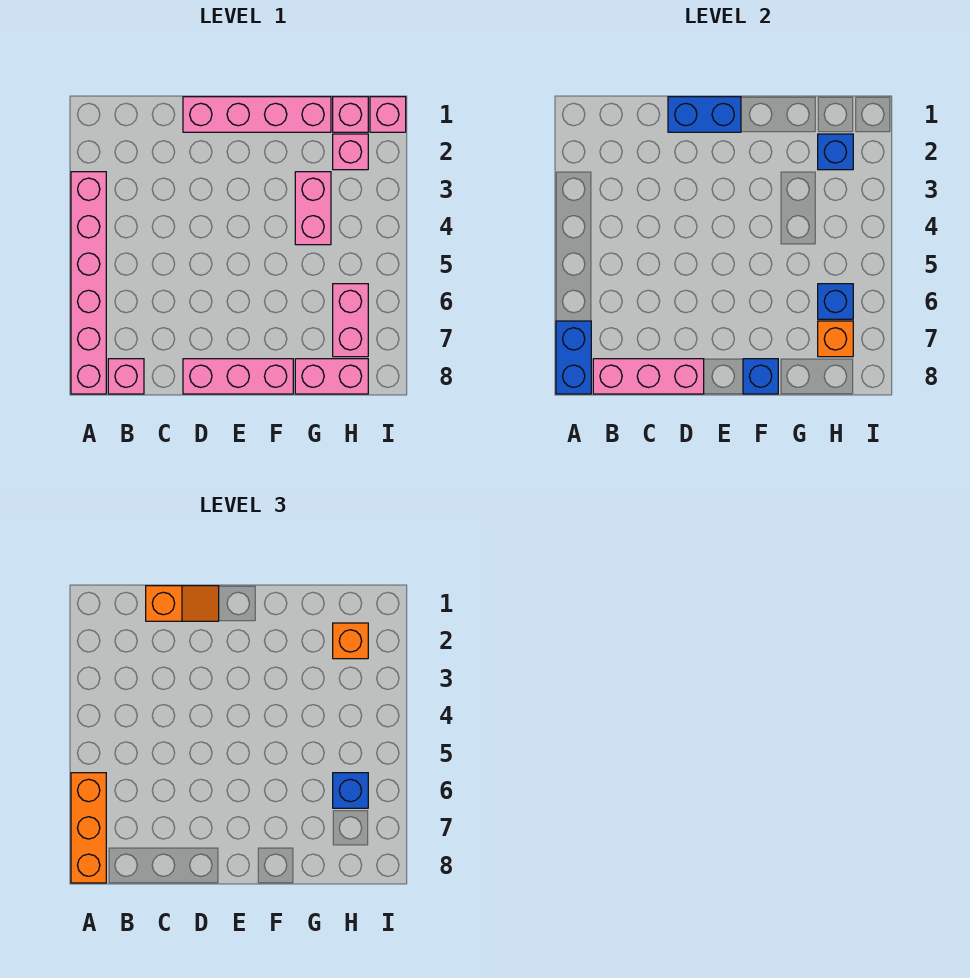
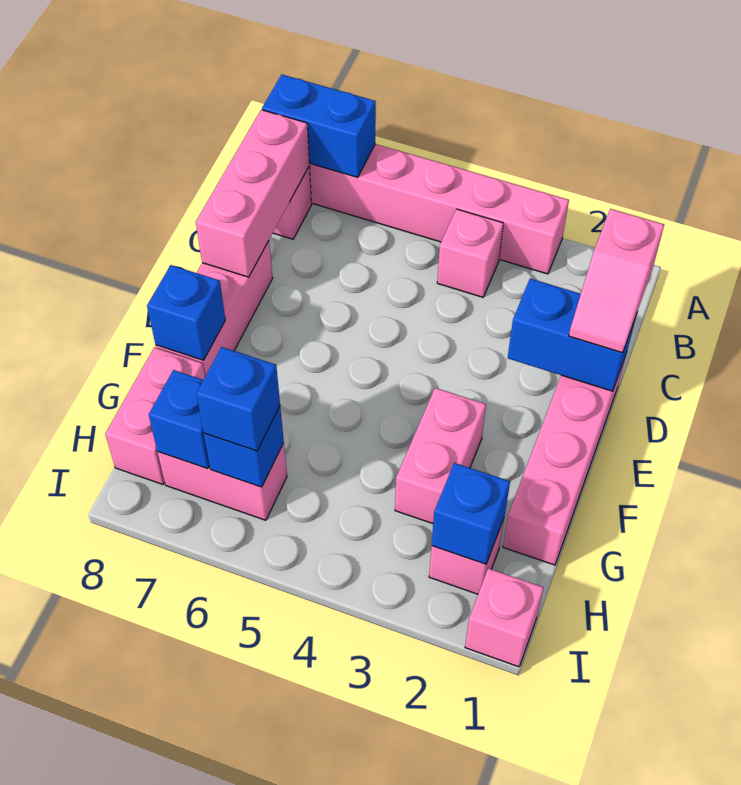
orange 1x3 brick [71,773,106,883] -> none
orange 1x2 slope [146,586,219,621] -> pink 1x2 slope [569,209,664,353]
blue 1x2 brick [668,97,741,132] -> blue 1x2 brick turned to [508,279,636,391]
pink 1x2 brick [295,172,331,245] -> pink 1x2 brick turned to [395,388,486,523]
pink 1x1 brick [333,97,368,132] -> pink 1x1 brick moved to [437,209,503,297]
orange 1x1 brick [333,623,368,659] -> none
orange 1x1 brick [818,321,853,357] -> blue 1x1 brick [149,370,210,469]

